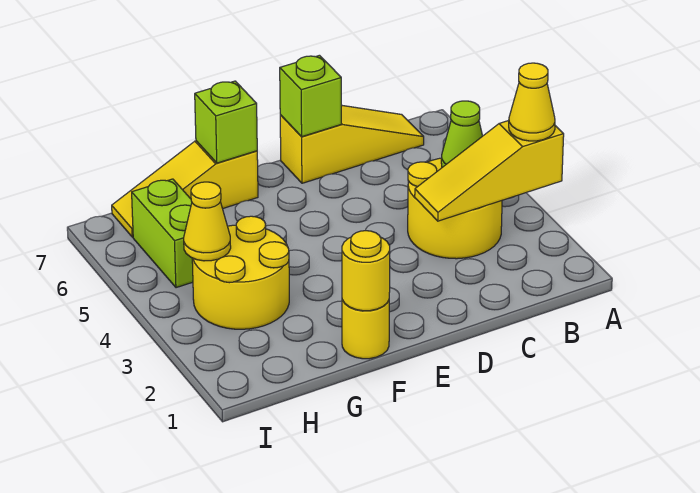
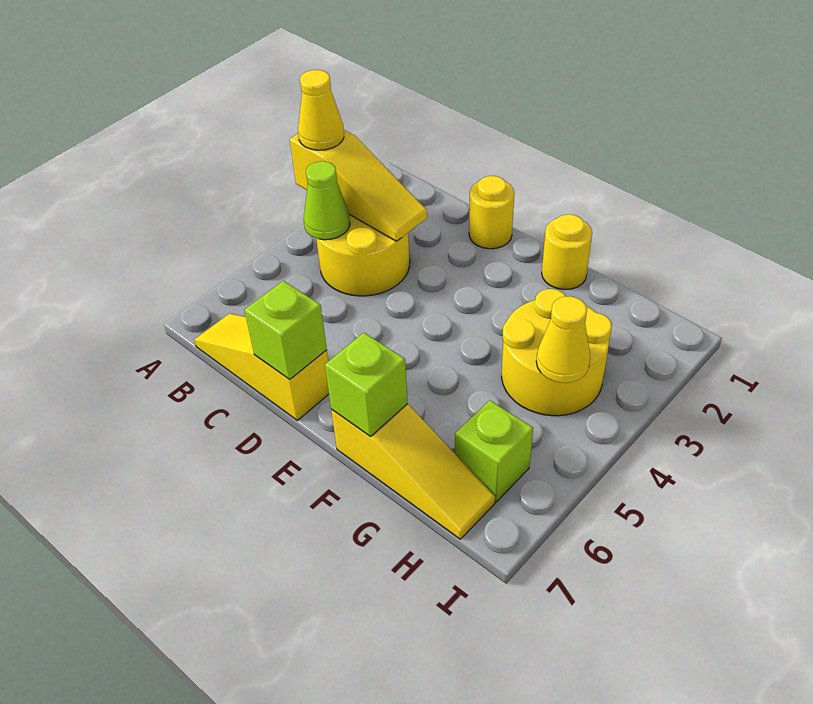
yellow 1x1 round brick [342,231,390,311] -> yellow 1x1 round brick moved to [469,176,514,249]
lime 1x2 brick [132,179,193,288] -> lime 1x1 brick [455,400,533,502]

